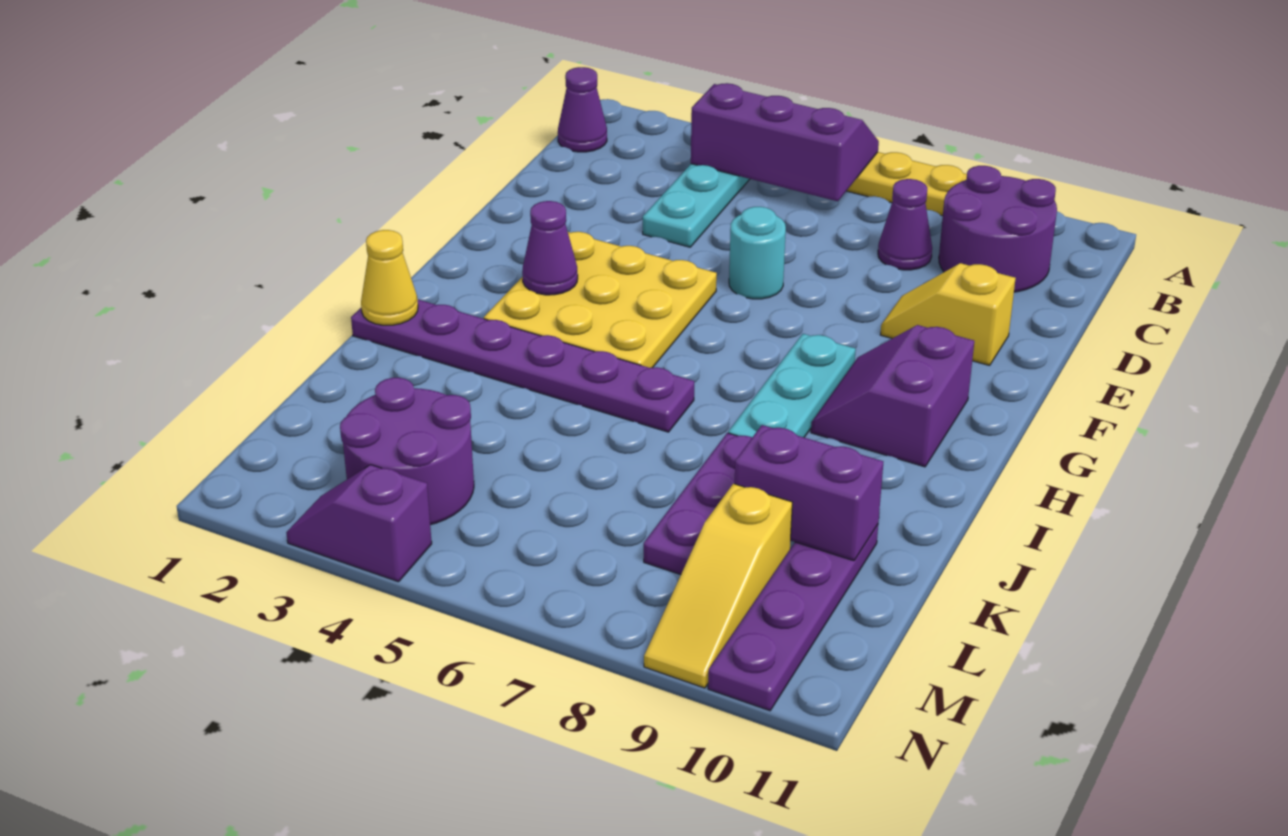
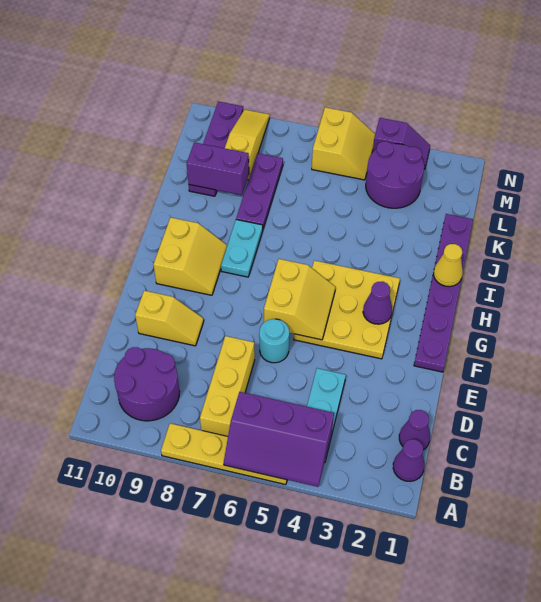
none -> yellow 1x3 brick [200,336,255,436]
purple 1x1 cone [878,179,932,270] -> purple 1x1 cone moved to [399,410,430,450]
none -> yellow 2x2 slope [264,259,336,340]
cyan 1x3 plate [729,334,856,437] -> cyan 1x2 plate [221,220,263,277]
purple 2x2 slope [811,325,974,467] -> yellow 2x2 slope [153,217,227,295]
purple 1x6 plate [351,300,694,432] -> purple 1x6 plate turned to [414,214,473,372]
none -> yellow 2x2 slope [312,107,375,180]

